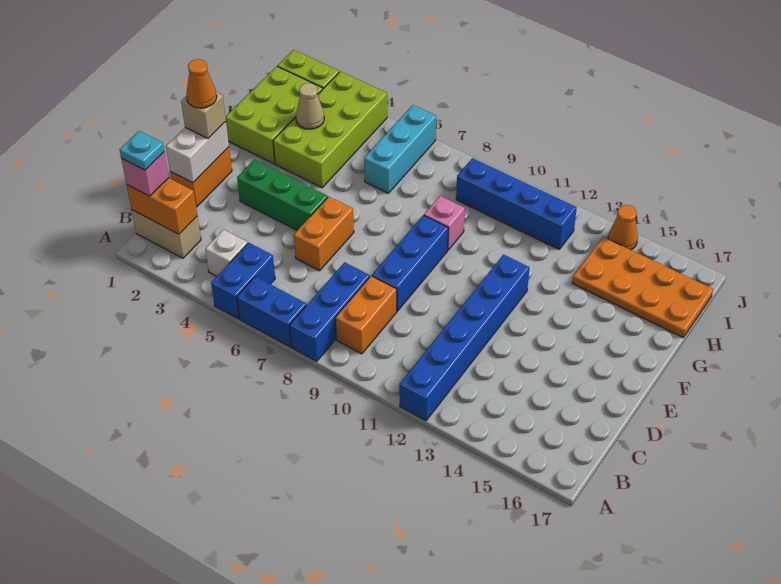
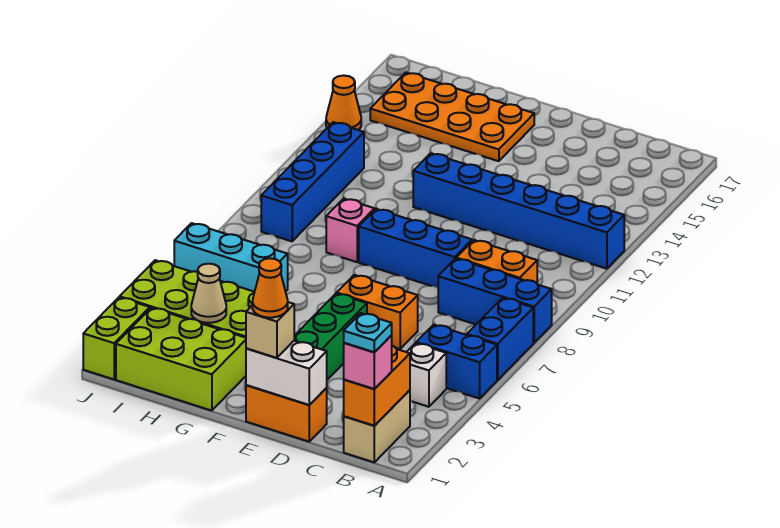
orange 2x4 plate [572,237,713,337] -> orange 2x4 plate turned to [370,73,534,161]

